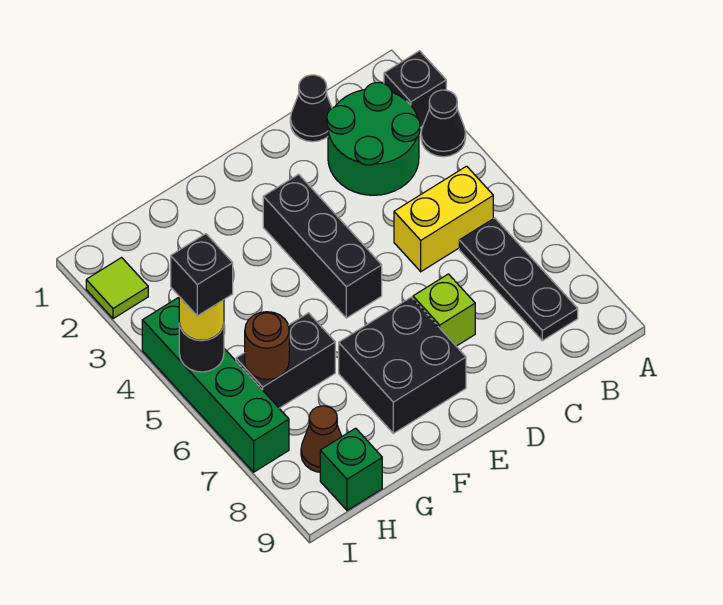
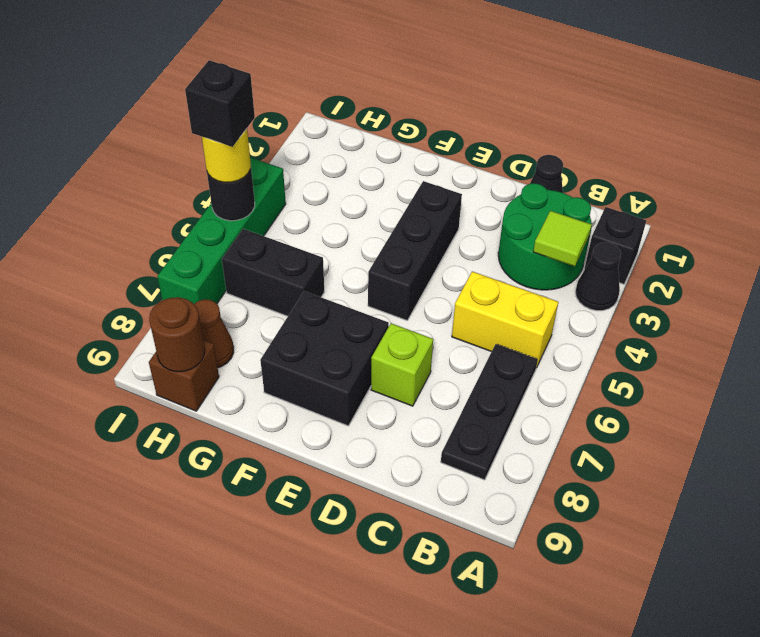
brown 1x1 round brick [245,312,289,380] -> brown 1x1 round brick moved to [149,297,205,372]
green 1x1 brick [320,428,382,510] -> brown 1x1 brick [149,340,219,411]
lime 1x1 tile [86,258,148,319] -> lime 1x1 tile moved to [533,211,592,266]

